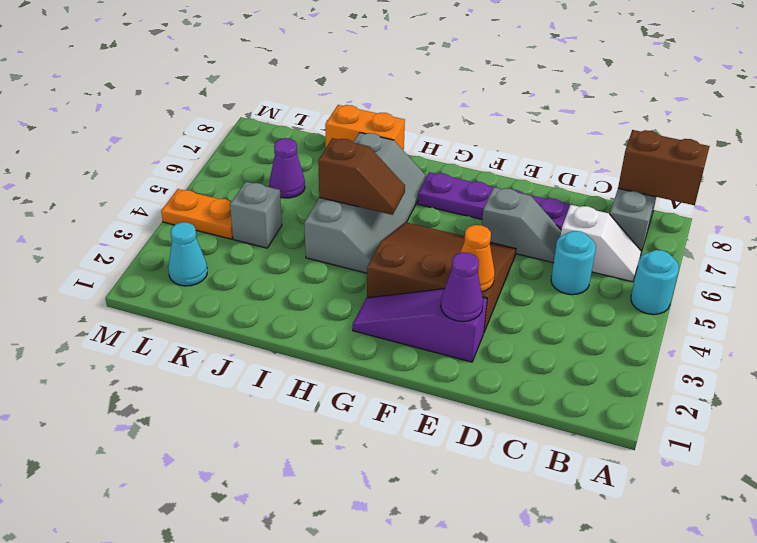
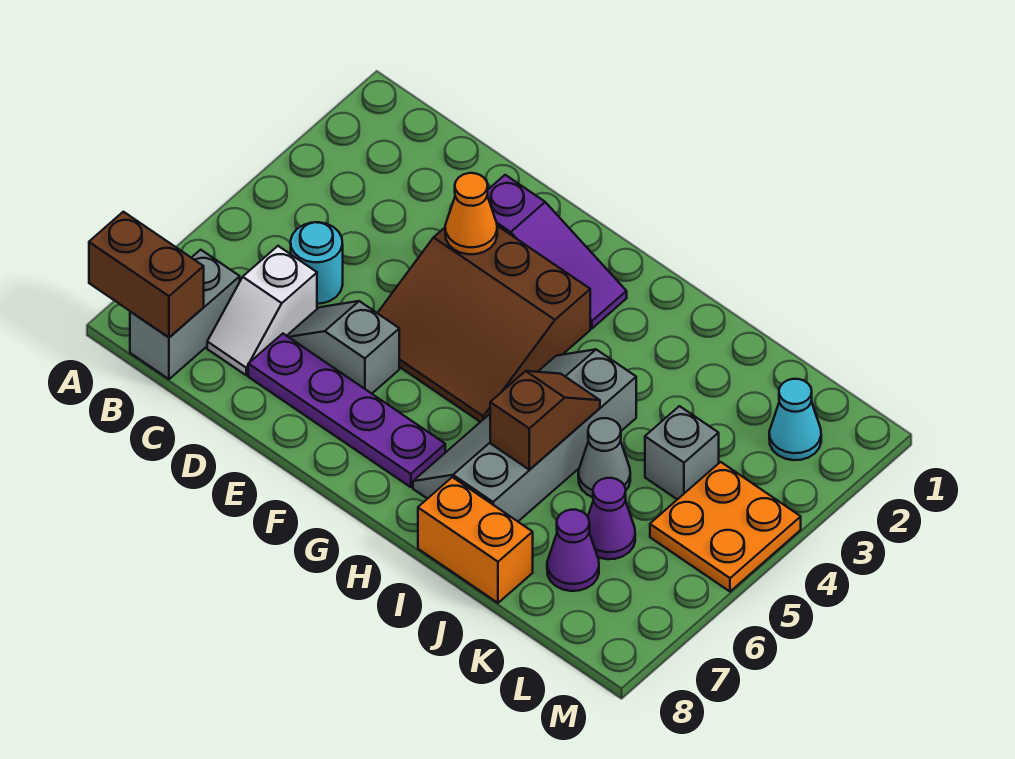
cyan 1x1 round brick [631,250,679,314] -> none
white 1x2 slope [561,205,641,282] -> white 1x2 slope turned to [207,246,317,375]
purple 1x1 cone [441,252,483,322] -> purple 1x1 cone moved to [547,510,599,591]
brown 1x2 slope [318,138,405,215] -> brown 1x2 slope turned to [490,371,600,470]
none -> grey 1x1 cone [578,418,630,497]
orange 1x2 plate [161,189,233,239] -> orange 2x2 plate [650,462,801,592]

